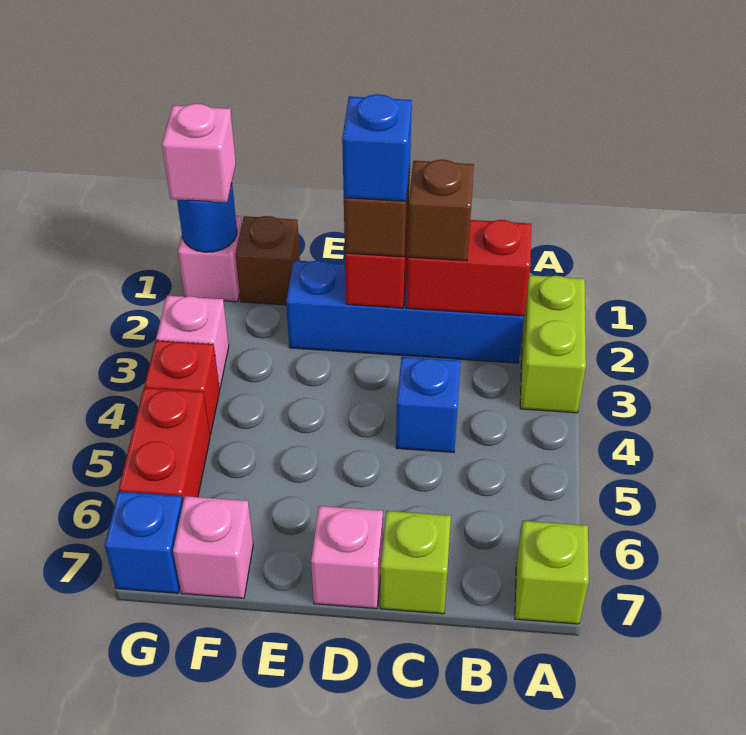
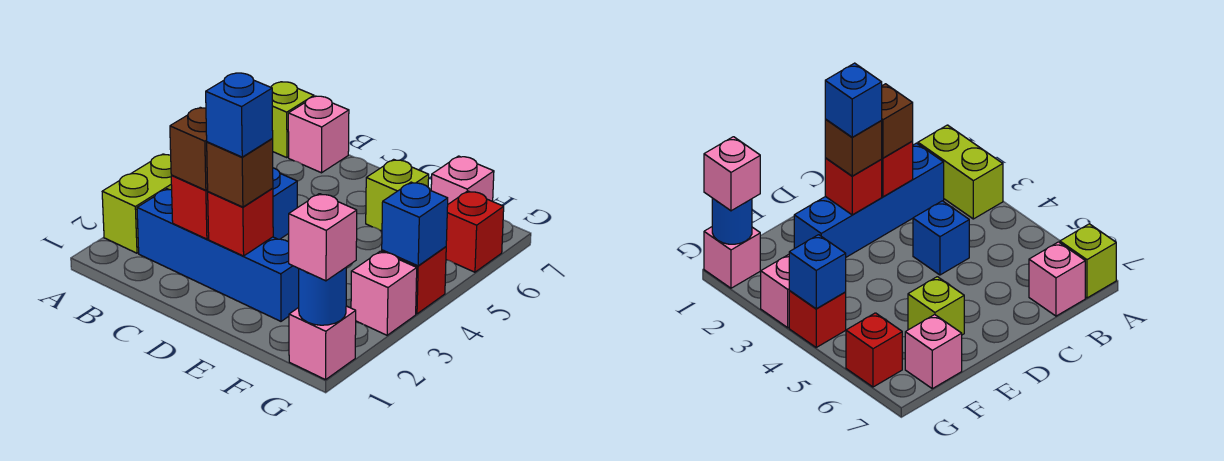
red 1x2 brick [406,220,531,316] -> red 1x1 brick [171,175,209,239]
lime 1x1 brick [380,511,451,614] -> lime 1x1 brick moved to [366,159,429,231]
pink 1x1 brick [311,506,383,609] -> pink 1x1 brick moved to [288,96,349,173]
brown 1x1 brick [236,216,300,305] -> none
red 1x2 brick [119,388,210,503] -> red 1x1 brick [446,191,504,272]
blue 1x1 brick [105,491,183,593] -> blue 1x1 brick moved to [382,182,448,266]

